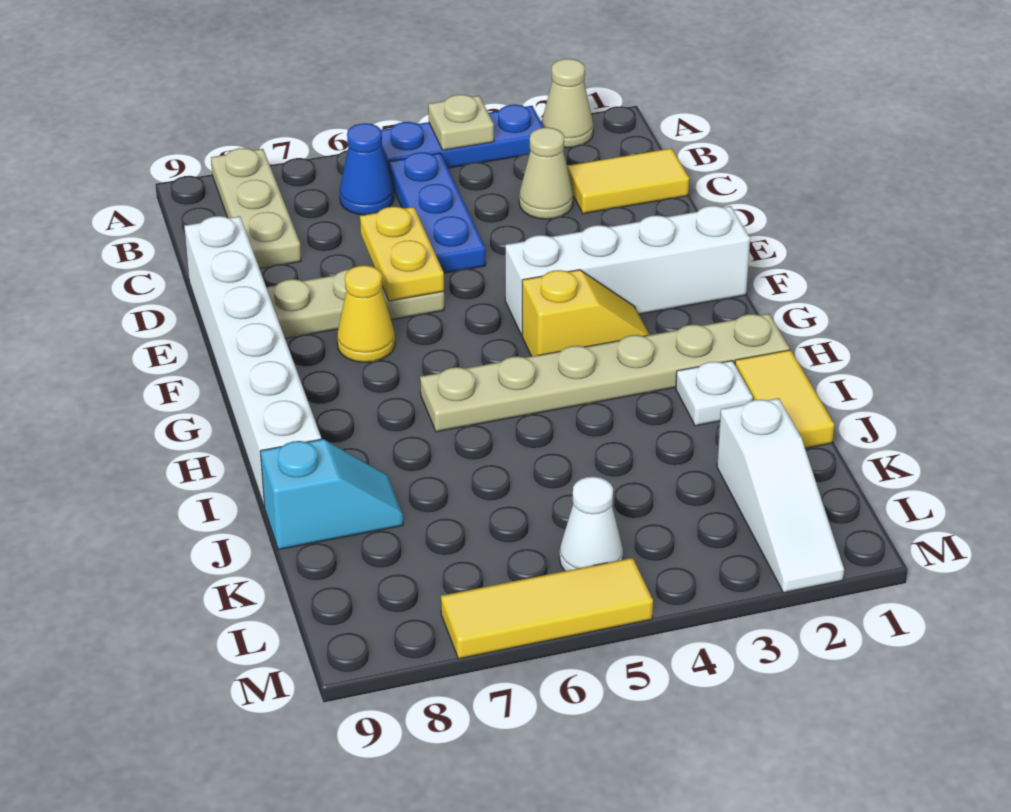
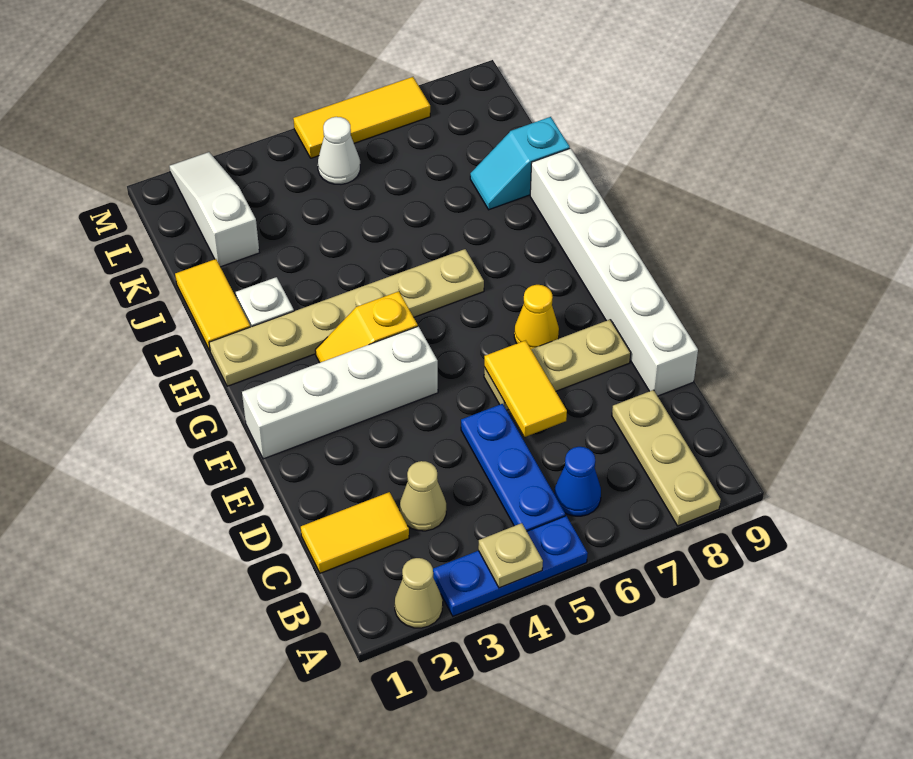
yellow 1x2 plate [360,207,444,301] -> yellow 1x2 tile [484,340,567,437]

